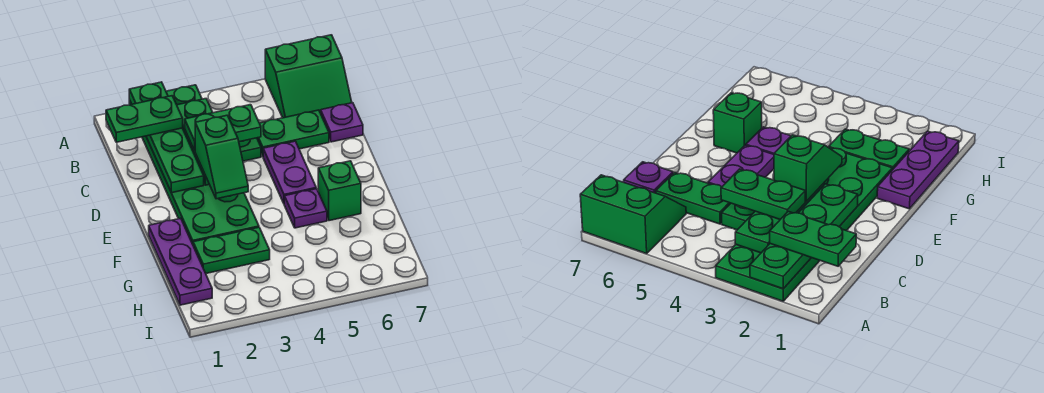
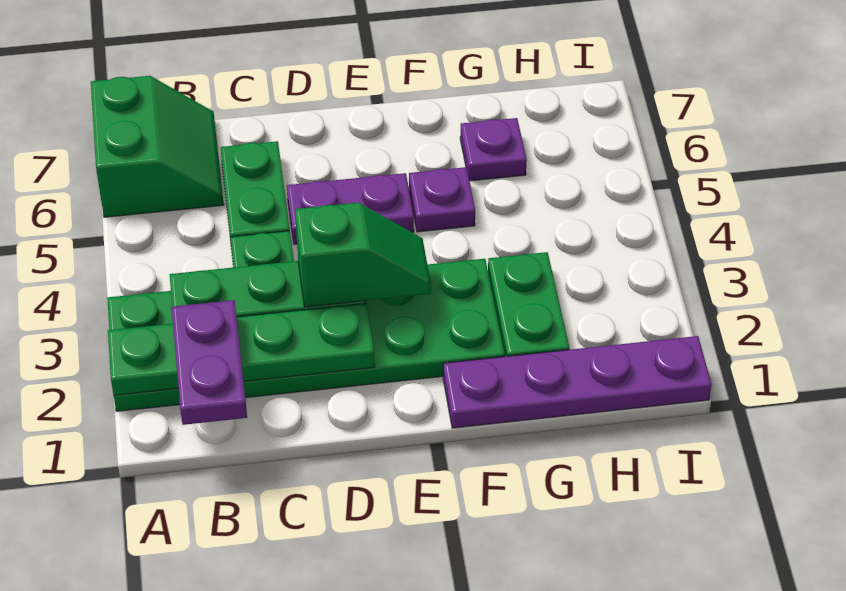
green 1x2 plate [106,96,183,142] -> purple 1x2 plate [172,300,247,425]
green 1x2 plate [185,105,261,151] -> none
purple 1x1 plate [321,103,363,142] -> purple 1x1 plate moved to [460,118,527,181]
purple 1x3 plate [149,218,212,305] -> purple 1x4 plate [443,336,712,428]
green 1x1 brick [318,161,361,221] -> none

